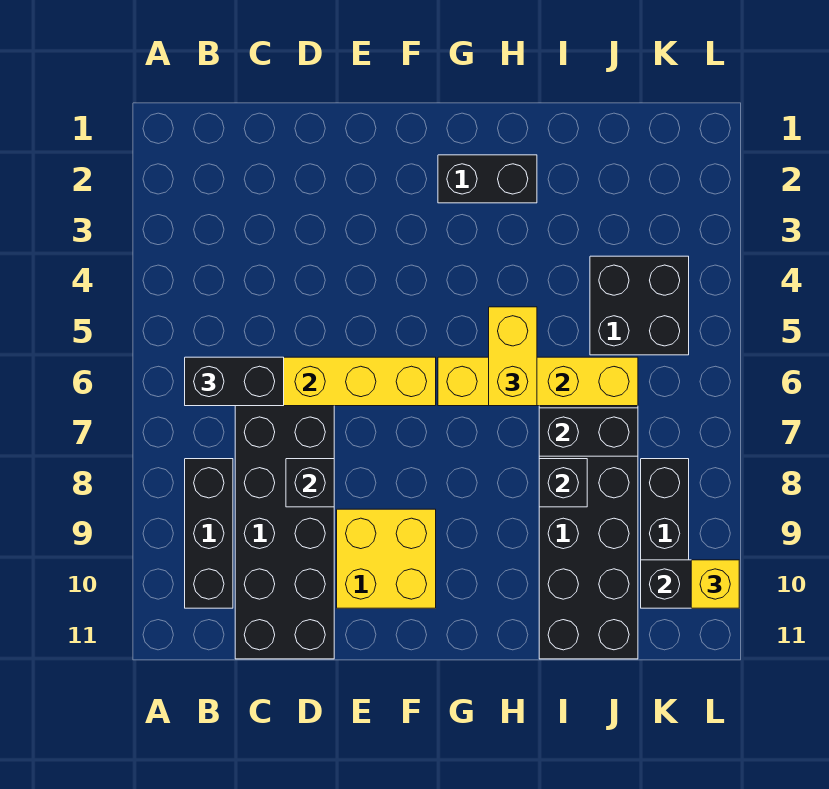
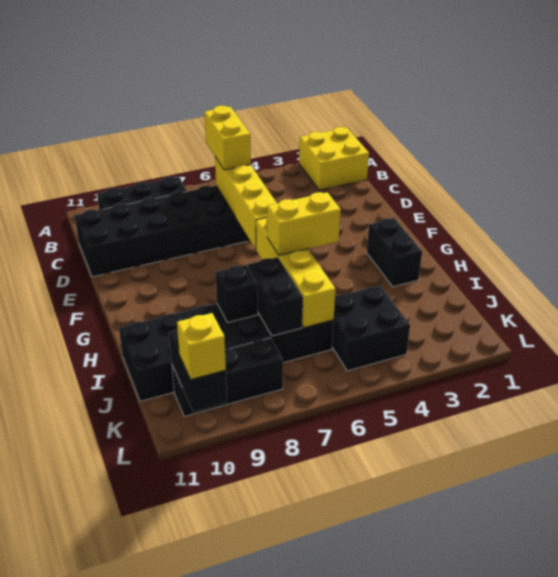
black 1x2 brick [185,357,284,406] -> yellow 1x2 brick [204,106,251,170]
black 1x1 brick [286,459,334,507] -> none
yellow 2x2 brick [337,509,436,608] -> yellow 2x2 brick moved to [299,127,369,190]

